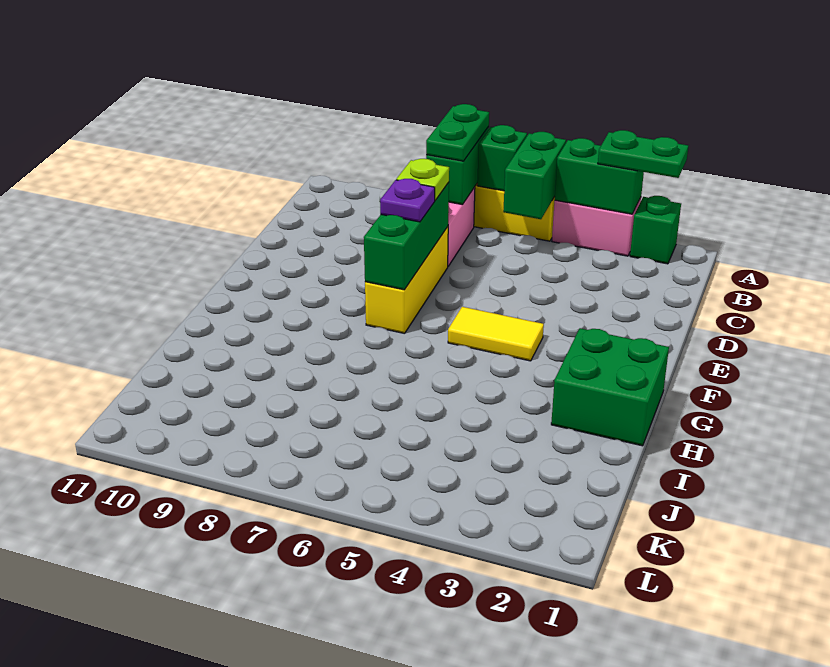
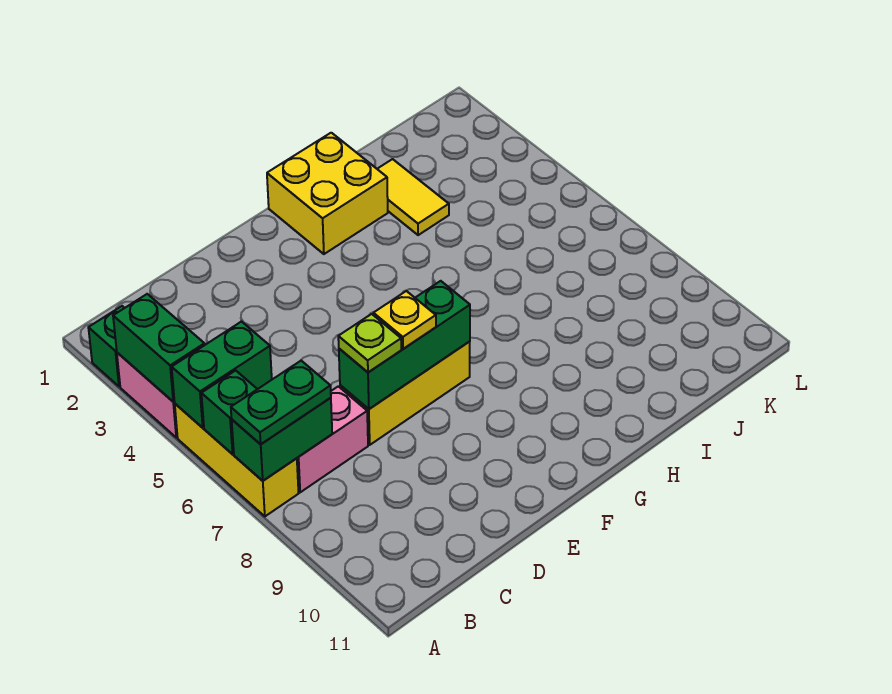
green 1x2 plate [598,130,688,178] -> none
purple 1x1 plate [380,179,435,222] -> yellow 1x1 plate [373,291,436,349]
yellow 1x2 tile [448,307,544,361] -> yellow 1x2 tile moved to [378,159,449,235]
green 2x2 brick [551,328,669,446] -> yellow 2x2 brick [267,133,388,254]

